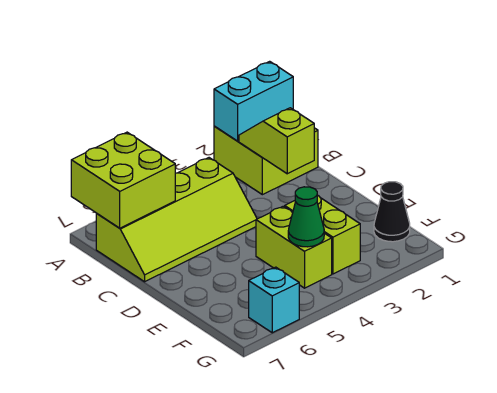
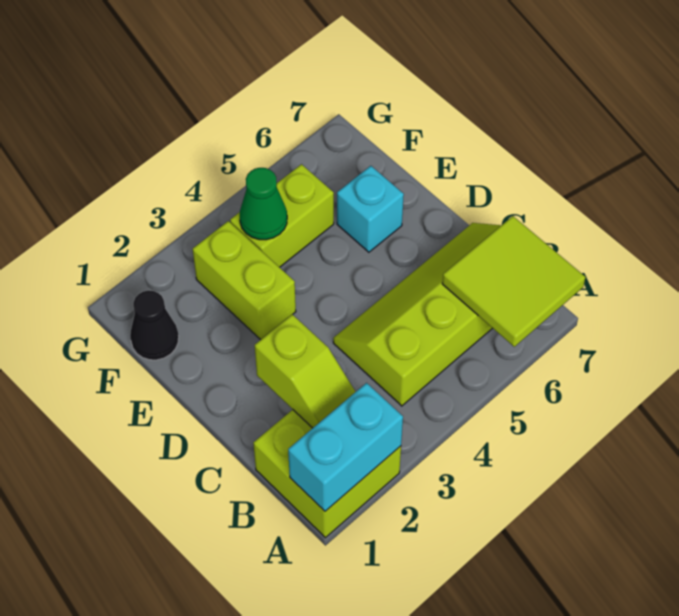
lime 2x2 brick [71,132,175,228] -> lime 2x2 tile [442,216,585,347]
lime 1x2 brick [256,206,332,288] -> lime 1x2 brick turned to [230,164,334,267]
cyan 1x1 brick [249,267,299,333] -> cyan 1x1 brick moved to [337,166,404,252]

